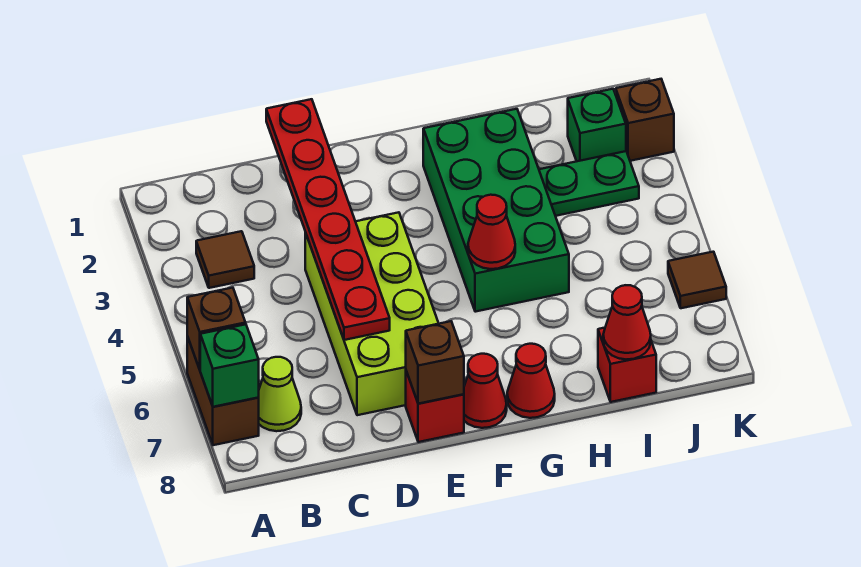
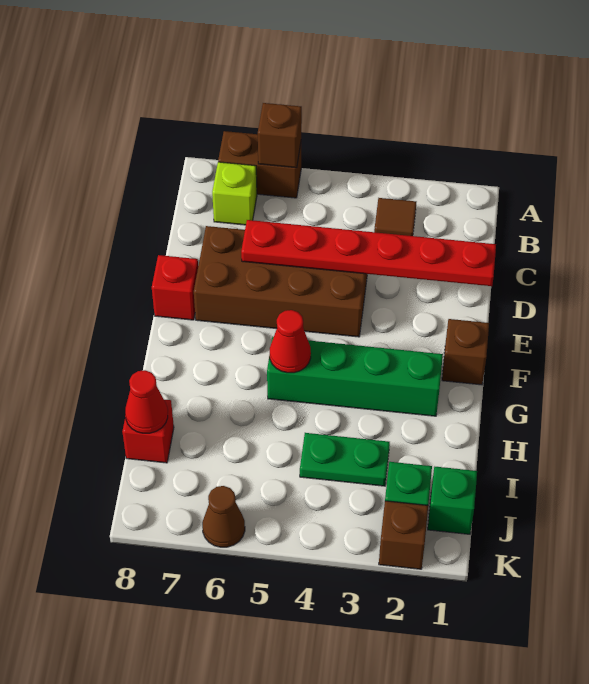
green 1x1 brick [200,324,259,407] -> green 1x1 brick moved to [428,467,477,534]
lime 1x1 cone [258,357,301,431] -> lime 1x1 brick [212,162,257,225]
lime 2x4 brick [305,212,439,415] -> brown 2x4 brick [194,226,367,337]
brown 1x1 brick [406,321,464,404] -> brown 1x1 brick moved to [442,319,489,385]
red 1x1 cone [464,354,507,428] -> none
green 2x4 brick [423,109,569,312] -> green 1x4 brick [267,337,443,416]
red 1x1 cone [507,344,555,418] -> none
green 1x2 plate [539,151,639,216] -> green 1x2 plate turned to [300,433,390,486]
brown 1x1 tile [668,252,726,308] -> brown 1x1 cone [202,486,245,547]

